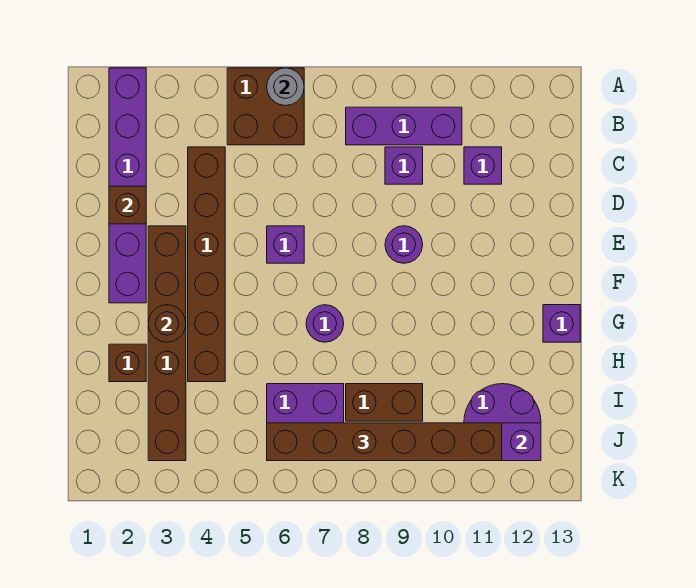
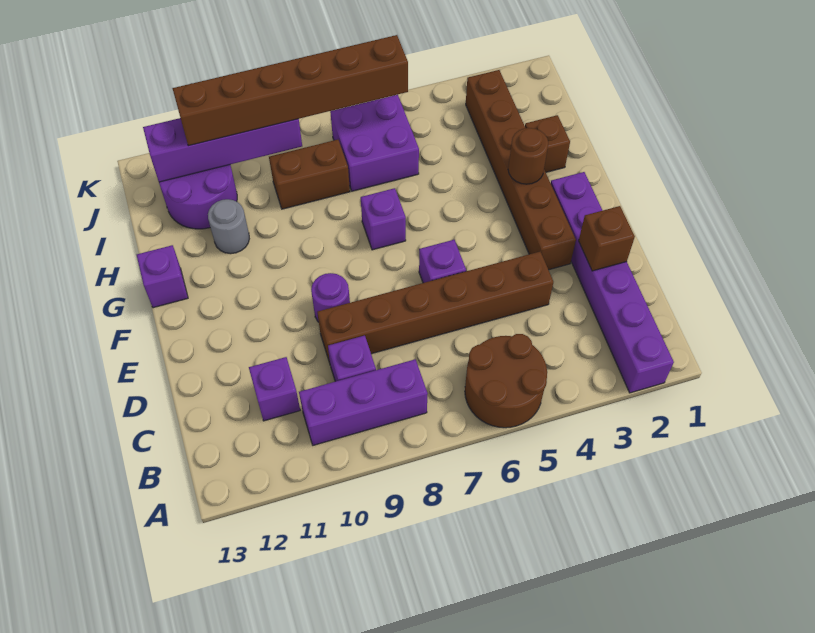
brown 2x2 brick [227,68,304,145] -> brown 2x2 round brick [465,334,547,428]
grey 1x1 round brick [267,68,304,106] -> grey 1x1 round brick moved to [208,199,249,254]
brown 1x6 brick [188,147,225,382] -> brown 1x6 brick turned to [317,252,553,363]
purple 1x1 round brick [306,305,344,342] -> purple 1x1 brick [361,188,406,250]

